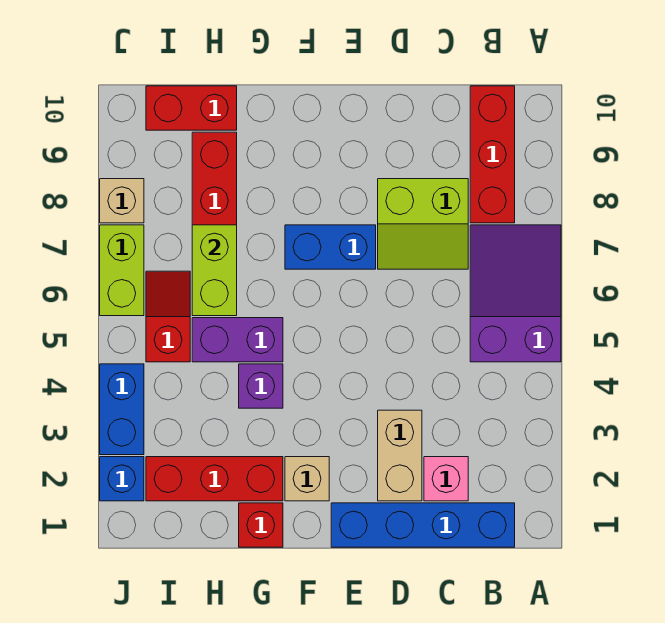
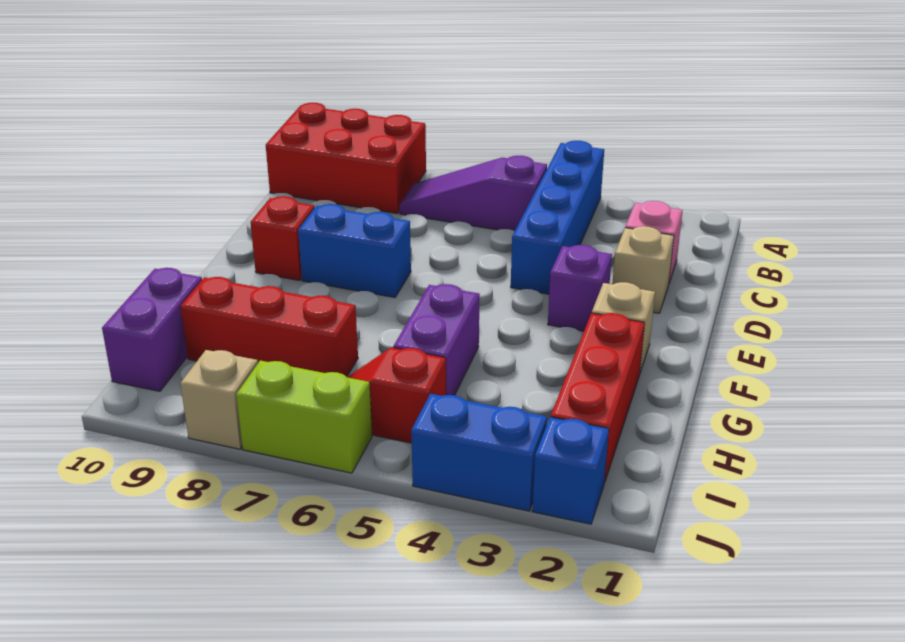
purple 2x3 slope [470,225,561,362] -> purple 1x3 slope [399,156,547,231]
blue 1x4 brick [331,503,515,547] -> blue 1x4 brick moved to [511,141,604,294]
red 1x3 brick [470,86,515,223] -> red 2x3 brick [266,103,426,213]
lime 2x2 slope [378,179,468,269] -> none
tan 1x2 brick [378,410,422,501] -> tan 1x1 brick [612,226,674,313]
blue 1x2 brick [285,225,376,269] -> blue 1x2 brick turned to [298,204,411,298]
red 1x1 brick [239,503,283,547] -> red 1x1 brick moved to [251,196,315,280]
purple 1x1 brick [239,364,283,408] -> purple 1x1 brick moved to [548,245,612,331]
lime 1x2 brick [192,225,237,316] -> none
red 1x2 brick [146,86,237,130] -> purple 1x2 brick [102,268,202,391]

